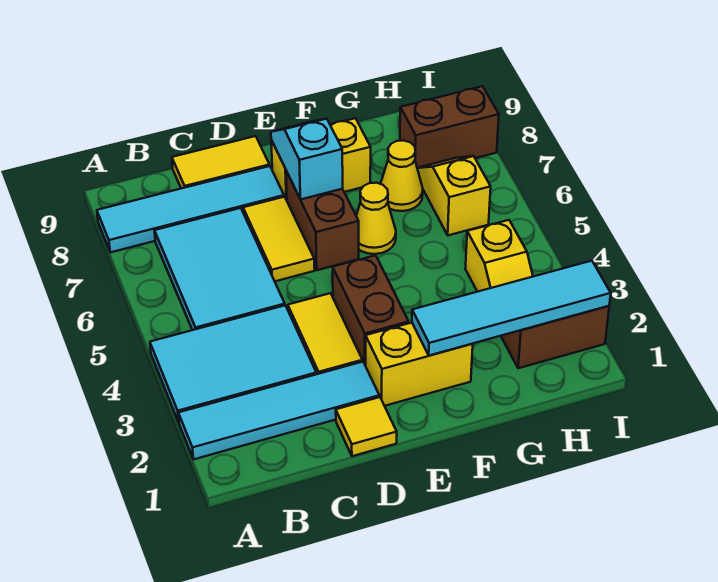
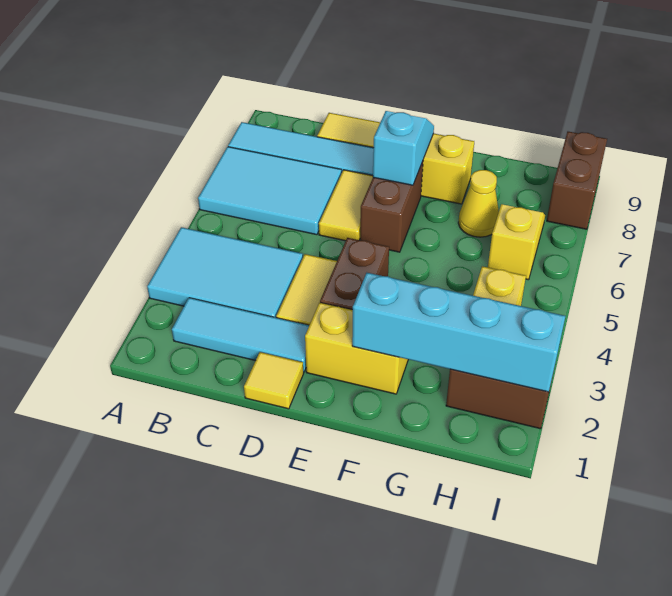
cyan 1x4 tile [178,362,379,459] -> cyan 1x3 tile [172,298,309,372]
cyan 2x3 tile [155,208,285,330] -> cyan 2x3 tile turned to [198,147,341,235]
cyan 1x4 tile [412,261,611,355] -> cyan 1x4 brick [352,273,565,392]
yellow 1x1 cone [356,183,396,254] -> none
brown 1x2 brick [400,86,499,168] -> brown 1x2 brick turned to [547,132,607,229]

